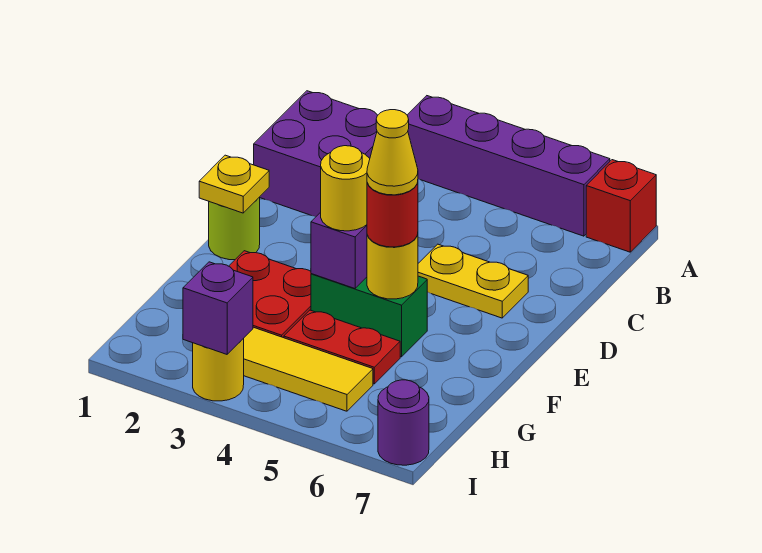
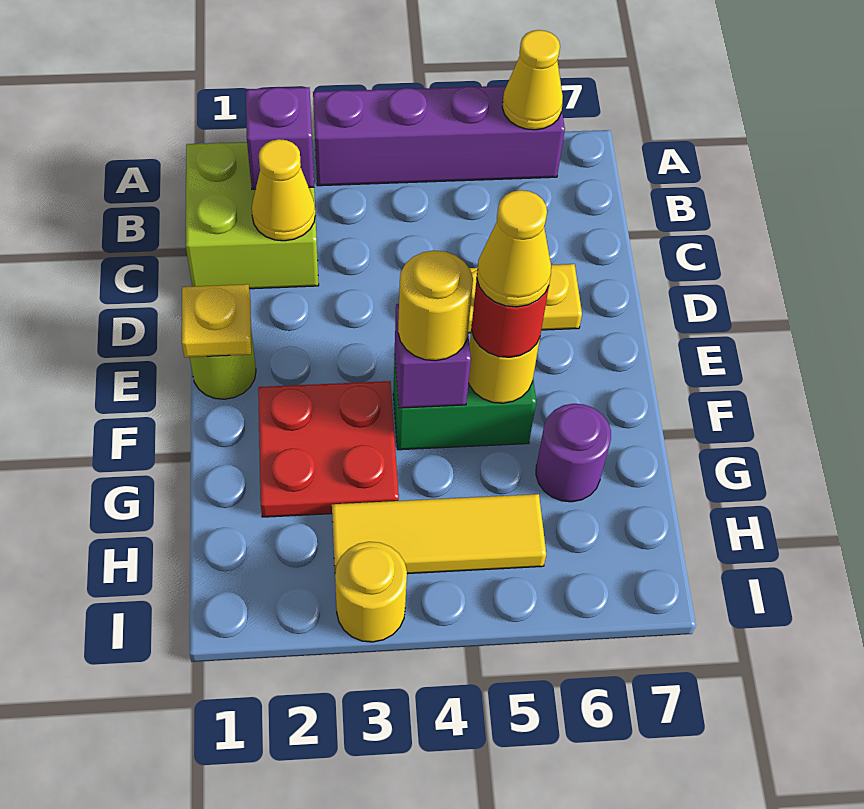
none -> yellow 1x1 cone [502,30,563,130]
red 1x1 brick [586,160,656,252] -> none
purple 2x2 brick [254,91,378,217] -> lime 2x2 brick [186,142,319,289]
none -> yellow 1x1 cone [251,139,315,241]
red 1x2 plate [284,310,400,384] -> none
purple 1x1 brick [183,262,253,354] -> purple 1x1 brick moved to [246,87,314,189]
purple 1x1 round brick [378,380,429,465] -> purple 1x1 round brick moved to [536,404,611,502]

